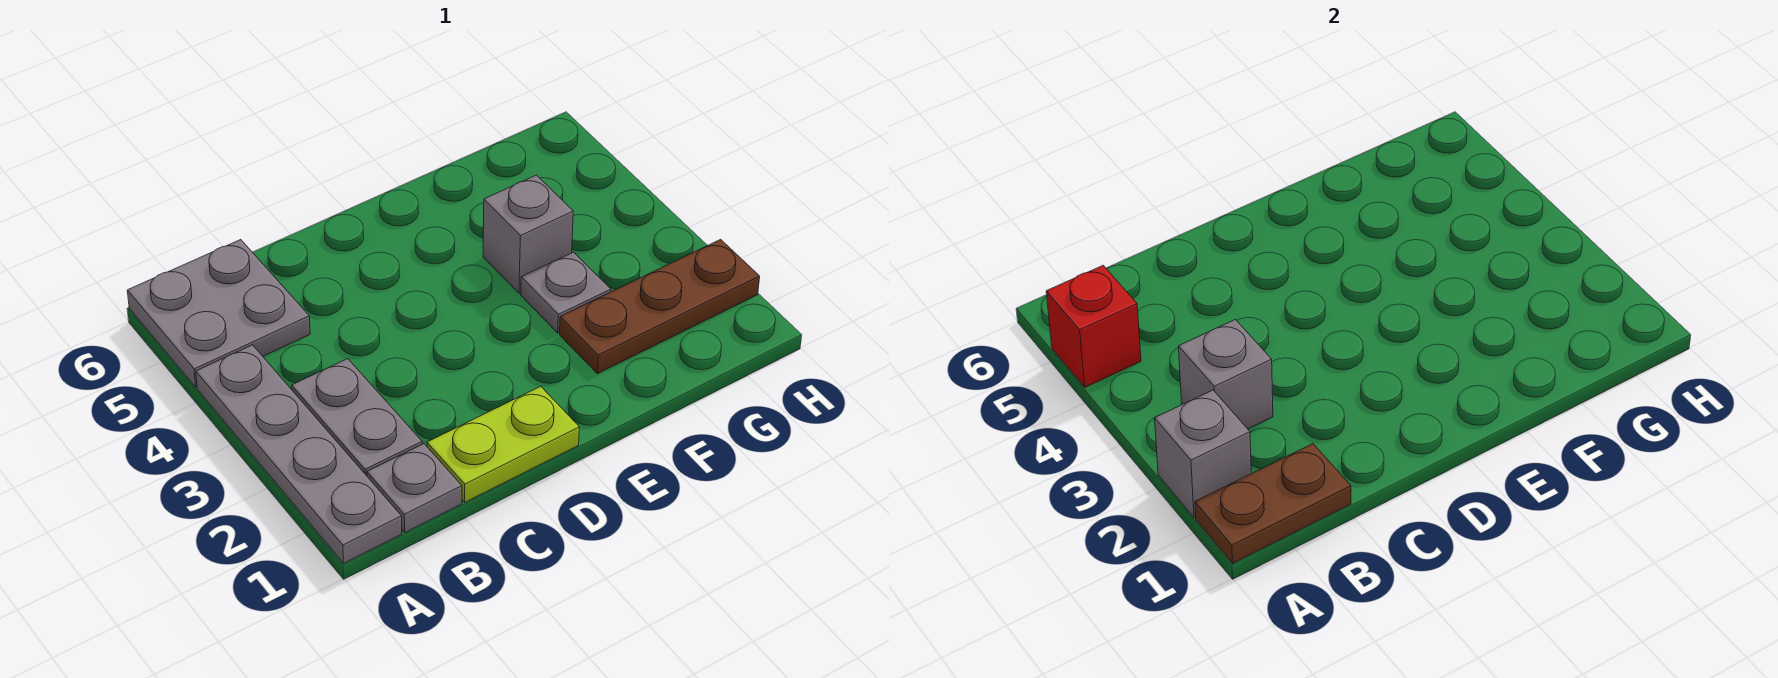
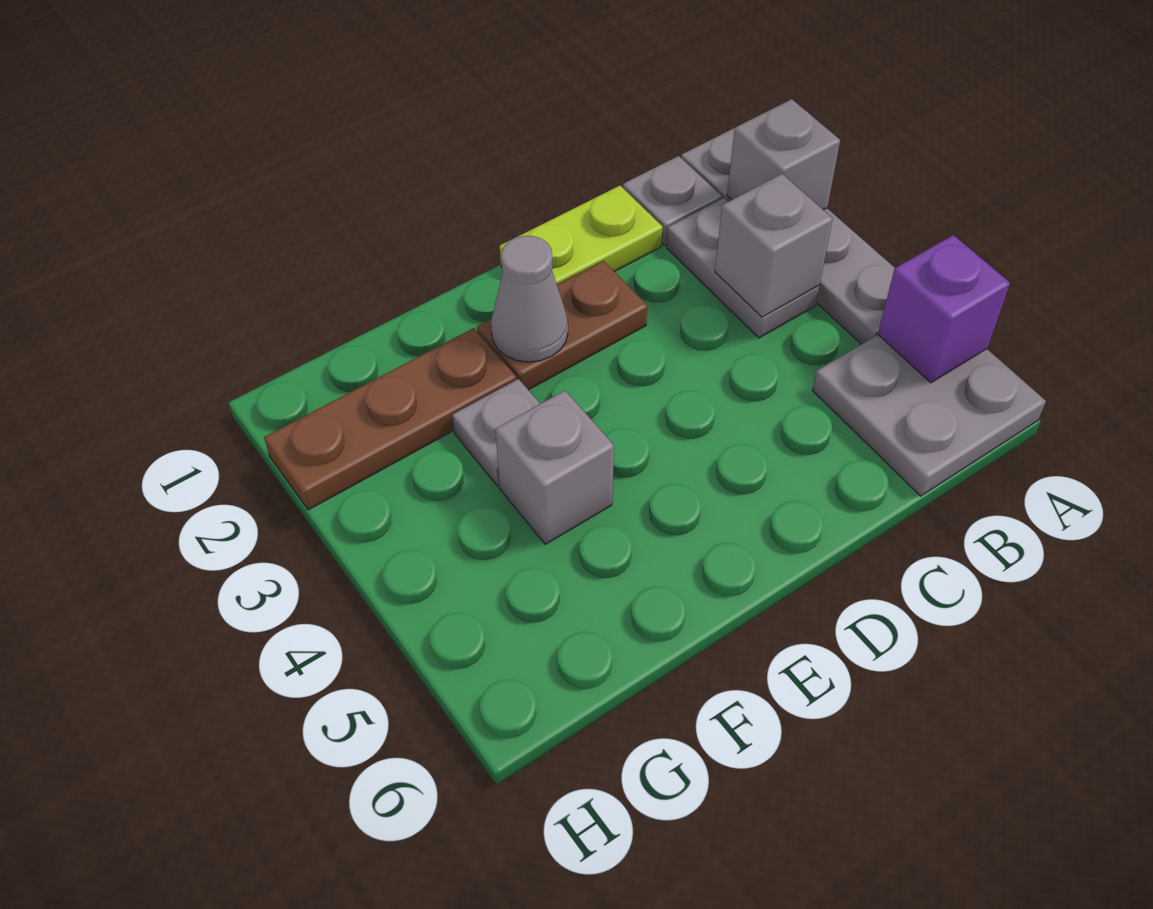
brown 1x2 plate [1195,444,1351,563] -> brown 1x2 plate moved to [477,261,647,390]
red 1x1 brick [1046,265,1141,387] -> purple 1x1 brick [878,235,1010,383]
none -> grey 1x1 cone [491,236,568,362]

